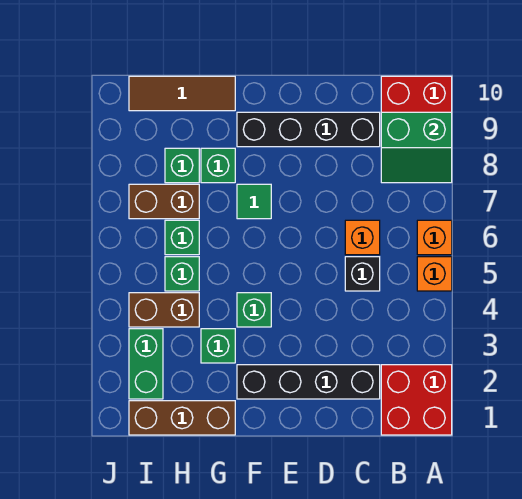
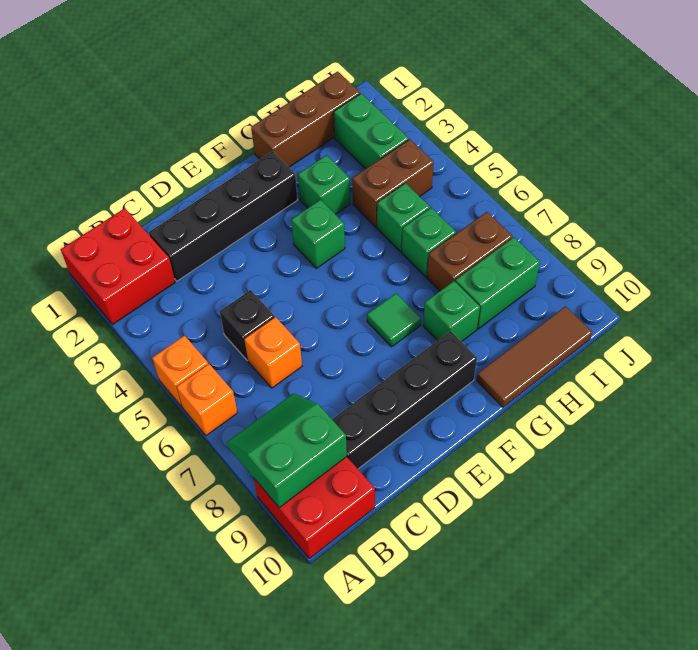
green 1x1 brick [165,148,199,183] -> green 1x2 brick [455,237,540,329]

